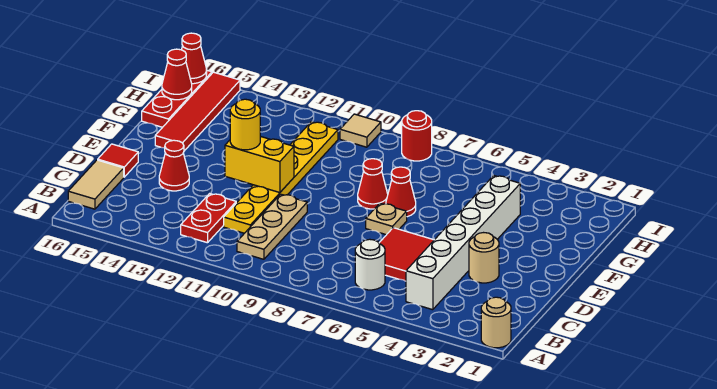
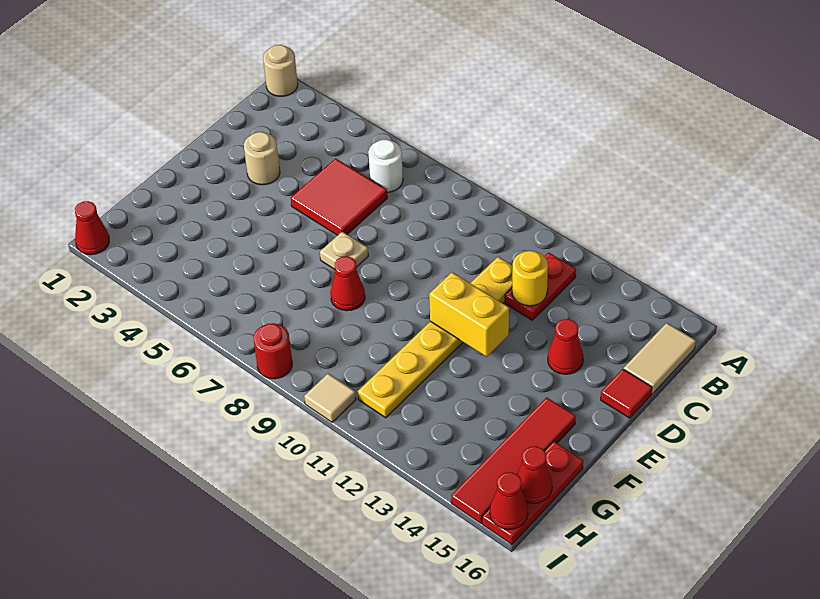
white 1x6 brick [406,175,520,310] -> none
tan 1x3 plate [237,194,307,259] -> none
yellow 1x1 round brick [230,99,260,150] -> yellow 1x1 round brick moved to [512,251,548,306]
red 1x1 cone [386,167,416,217] -> red 1x1 cone moved to [75,201,109,255]

